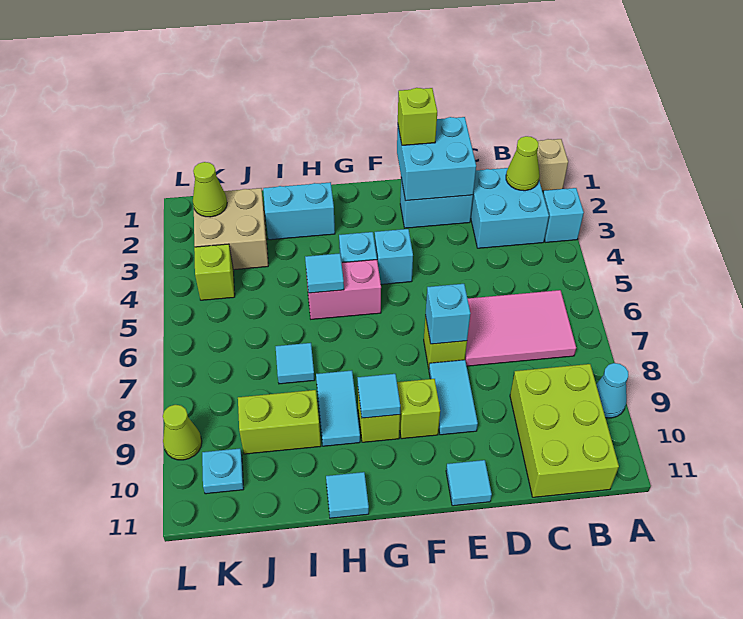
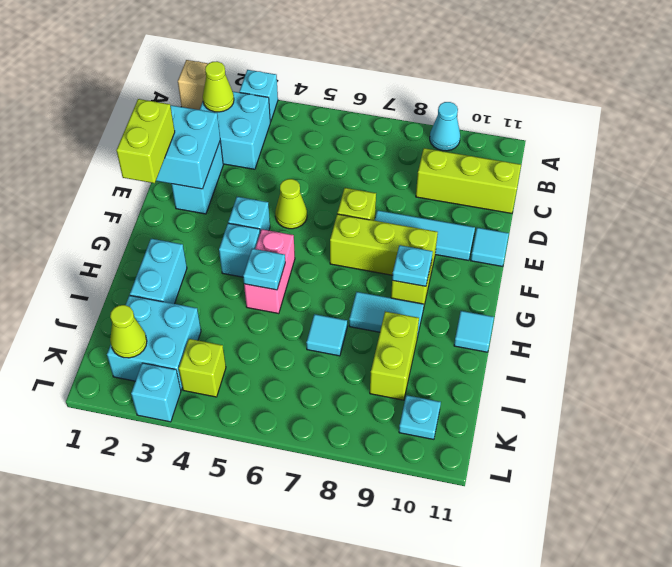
pink 2x3 tile [465,290,576,366] -> none
lime 2x3 brick [510,364,619,497] -> lime 1x3 brick [416,148,521,213]
lime 1x1 brick [398,88,437,145] -> lime 1x2 brick [117,99,175,183]
cyan 1x1 brick [425,284,470,344] -> cyan 1x1 brick moved to [131,363,181,422]
cyan 1x2 tile [429,360,478,435] -> cyan 1x3 tile [374,210,475,260]
lime 1x1 brick [397,379,440,439] -> lime 1x3 brick [330,214,438,277]
cyan 1x1 tile [358,374,400,418] -> cyan 1x1 plate [392,245,433,286]
cyan 1x1 tile [305,253,344,293] -> cyan 1x1 plate [243,249,285,290]
tan 2x2 brick [194,188,268,270] -> cyan 2x2 brick [107,295,201,390]
lime 1x1 cone [163,405,202,460] -> lime 1x1 cone moved to [275,179,307,229]

